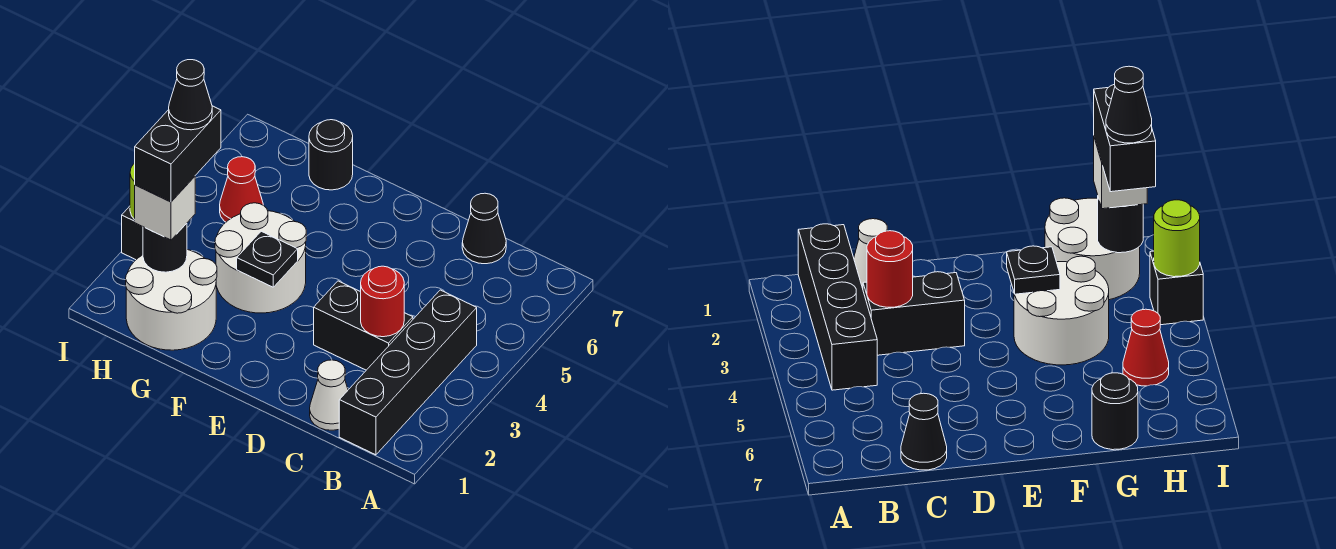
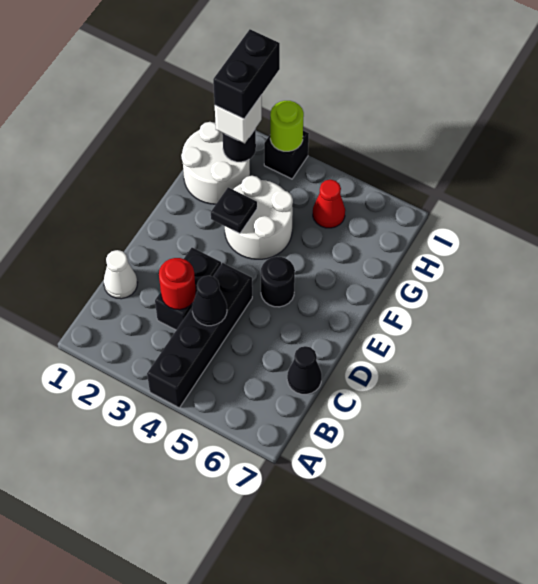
black 1x4 brick [339,290,477,455] -> black 1x4 brick turned to [147,263,252,408]
black 1x1 round brick [309,120,353,190] -> black 1x1 round brick moved to [261,257,295,307]
black 1x2 brick [135,106,221,202] -> black 1x2 brick turned to [213,29,280,119]
black 1x1 cone [169,60,212,130] -> black 1x1 cone moved to [192,276,227,326]

